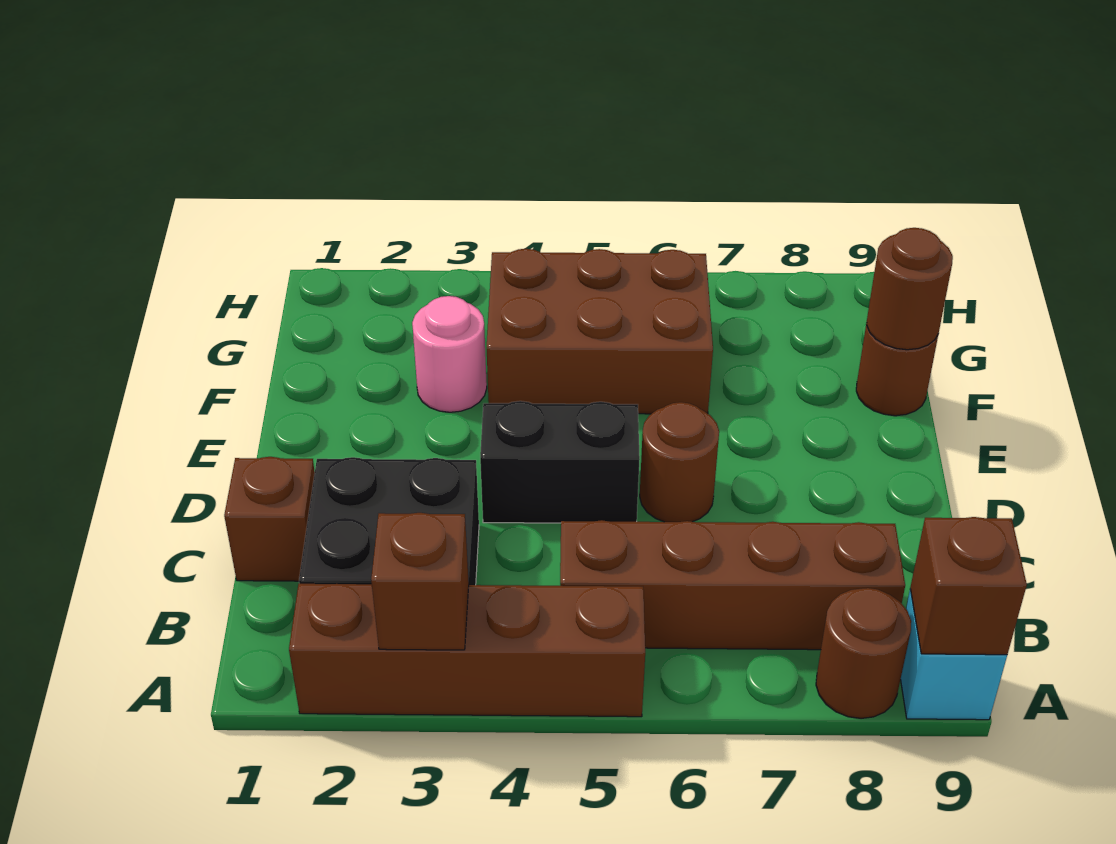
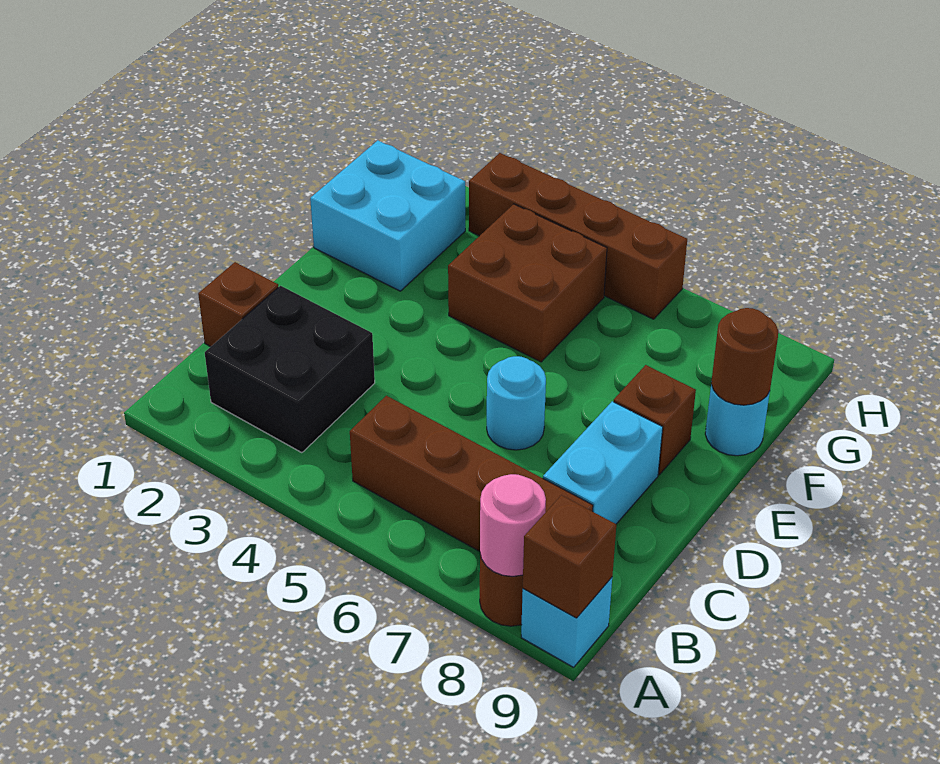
brown 1x4 brick [289,584,645,717] -> brown 1x4 brick moved to [469,153,687,319]
brown 1x1 brick [371,513,469,650] -> brown 1x1 brick moved to [614,365,696,475]
none -> cyan 1x2 brick [543,401,663,524]
black 1x2 brick [480,401,640,523] -> none
brown 1x1 round brick [640,402,719,522] -> cyan 1x1 round brick [487,356,546,450]
none -> cyan 2x2 brick [310,140,465,291]
pink 1x1 round brick [412,296,487,412] -> pink 1x1 round brick moved to [480,474,546,576]
brown 2x3 brick [487,249,713,414] -> brown 2x2 brick [448,204,607,362]
brown 1x1 round brick [856,323,938,416] -> cyan 1x1 round brick [705,385,770,456]

